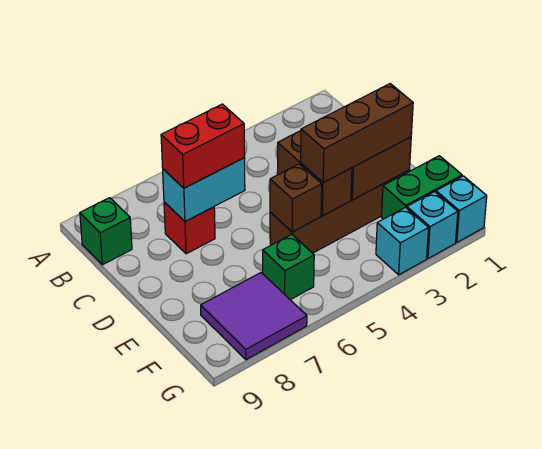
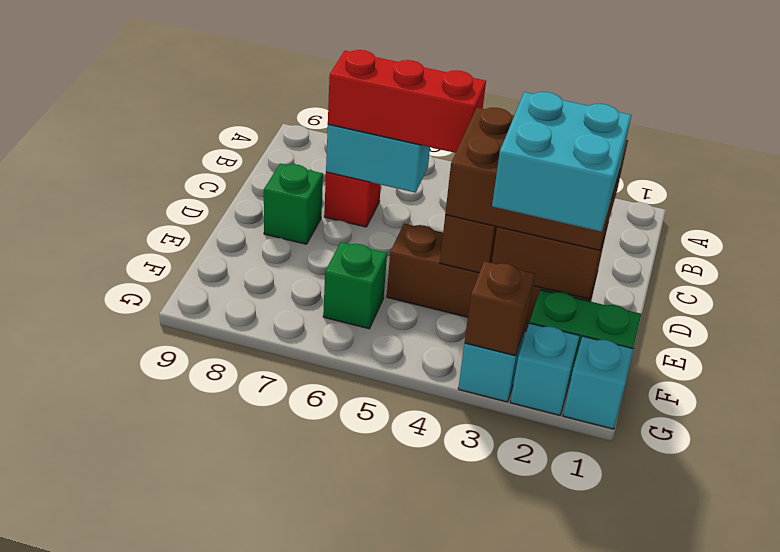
green 1x1 brick [80,198,132,265] -> green 1x1 brick moved to [264,164,323,244]
red 1x2 brick [161,104,245,188] -> red 1x3 brick [328,50,486,153]
brown 1x3 brick [301,84,413,183] -> brown 2x3 brick [445,108,628,250]
none -> cyan 2x2 brick [492,92,631,232]
brown 1x1 brick [270,164,322,232] -> brown 1x1 brick moved to [465,261,535,356]
purple 2x2 tile [201,273,307,360] -> none

